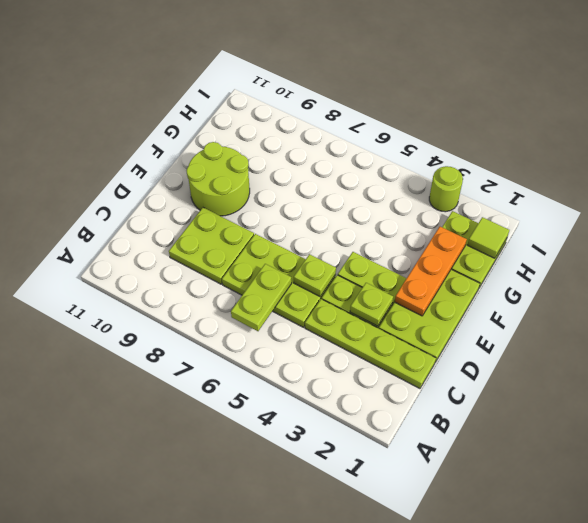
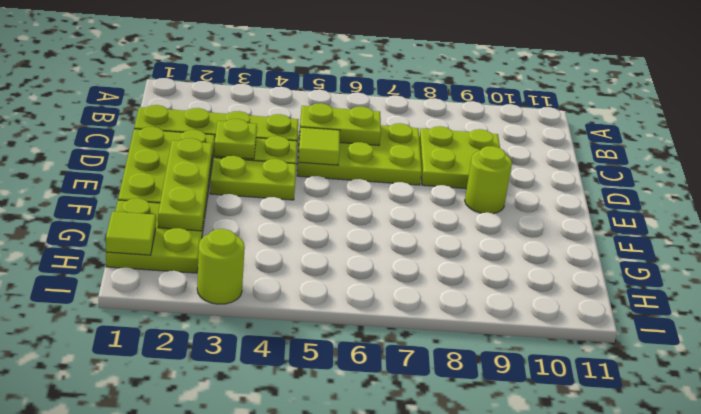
lime 1x2 plate [231,264,292,331] -> lime 1x2 plate turned to [300,103,381,145]
lime 1x1 plate [294,254,336,296] -> lime 1x1 tile [298,127,340,165]
orange 1x3 plate [395,227,467,316] -> lime 1x3 plate [158,138,212,231]
lime 2x2 round brick [186,142,250,216] -> lime 1x1 round brick [465,146,512,214]

